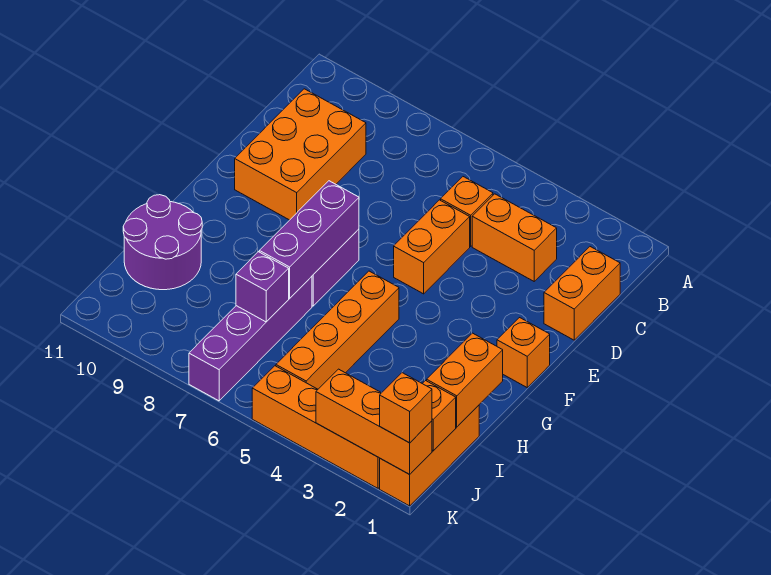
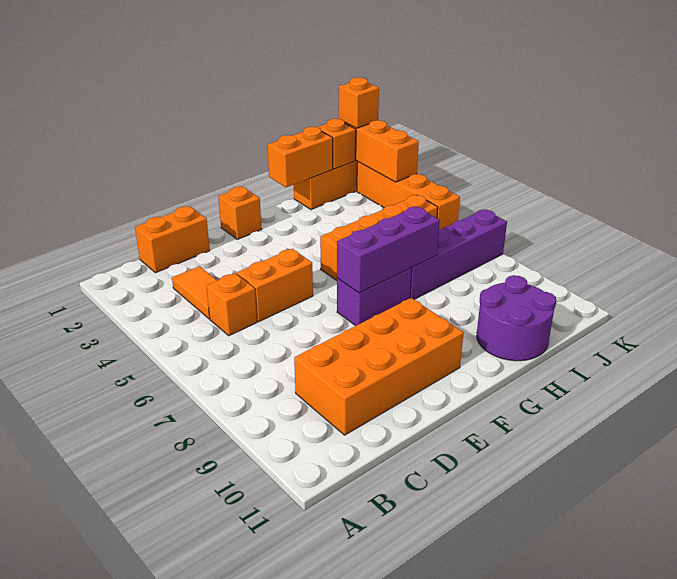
orange 1x2 brick [472,194,557,281] -> orange 1x2 tile [172,266,217,319]
orange 2x3 brick [235,89,366,220] -> orange 2x4 brick [294,298,464,435]
purple 1x1 brick [236,252,289,322] -> none

